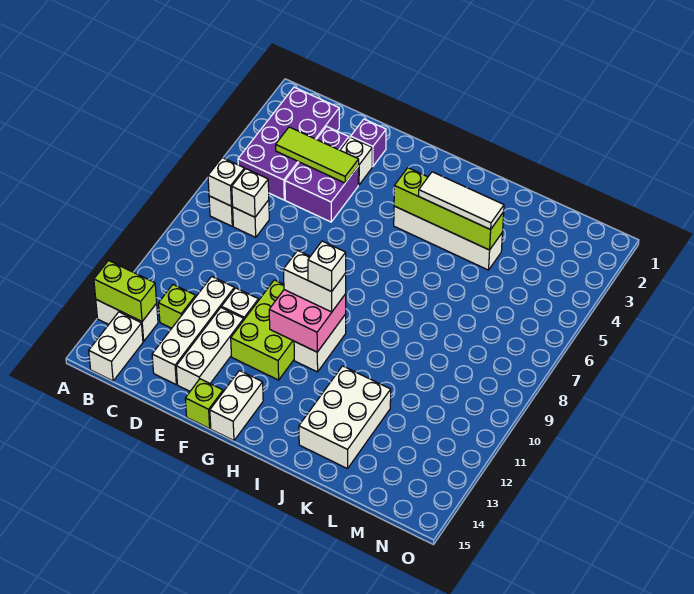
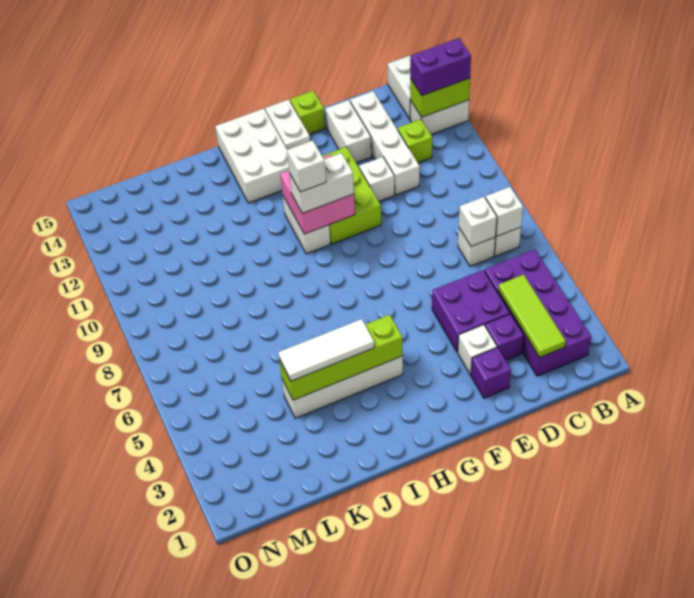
none -> purple 1x2 brick [410,38,471,96]
lime 1x3 tile [276,127,359,183] -> lime 1x3 tile turned to [498,274,566,358]
white 1x3 brick [176,308,244,391] -> white 1x2 brick [326,100,372,163]
white 2x3 brick [299,366,391,469] -> white 2x3 brick moved to [215,108,289,203]

